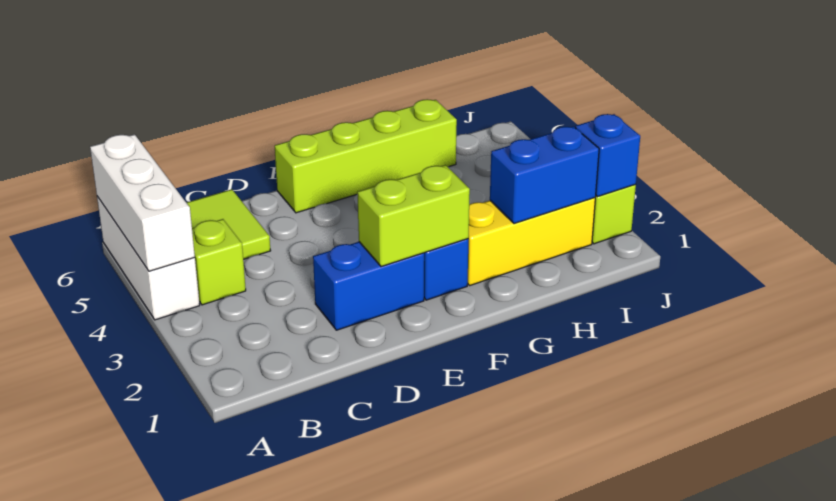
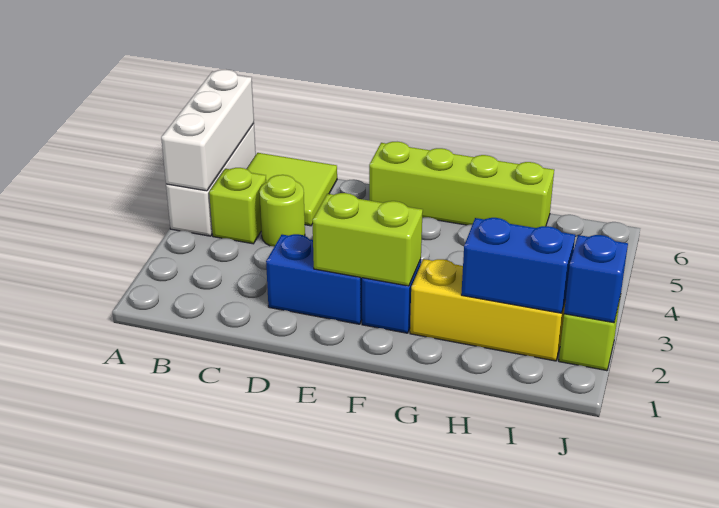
none -> lime 1x1 round brick [259,175,305,247]

